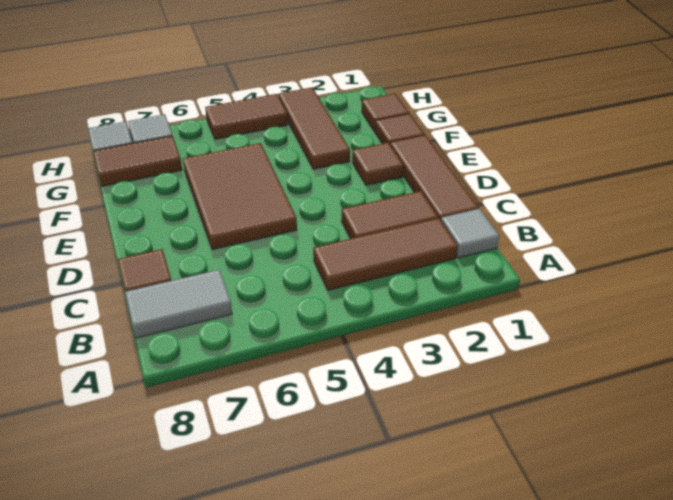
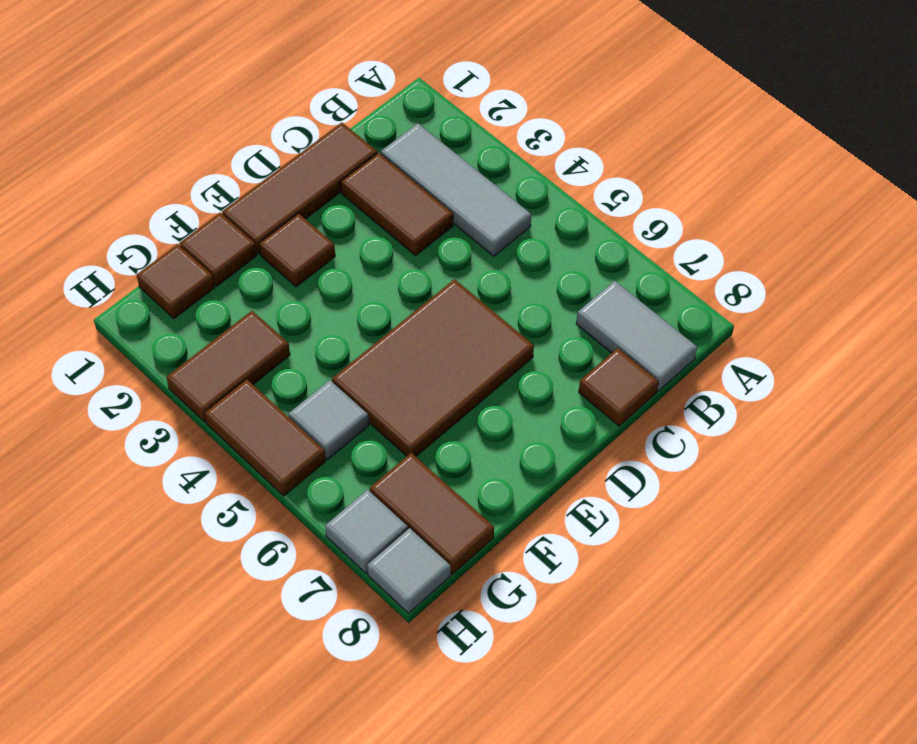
grey 1x1 tile [441,209,499,258] -> grey 1x1 tile moved to [288,380,369,459]
brown 1x3 tile [313,218,458,290] -> grey 1x3 tile [381,123,531,256]
brown 1x3 tile [279,87,350,169] -> brown 1x2 tile [166,311,290,422]

